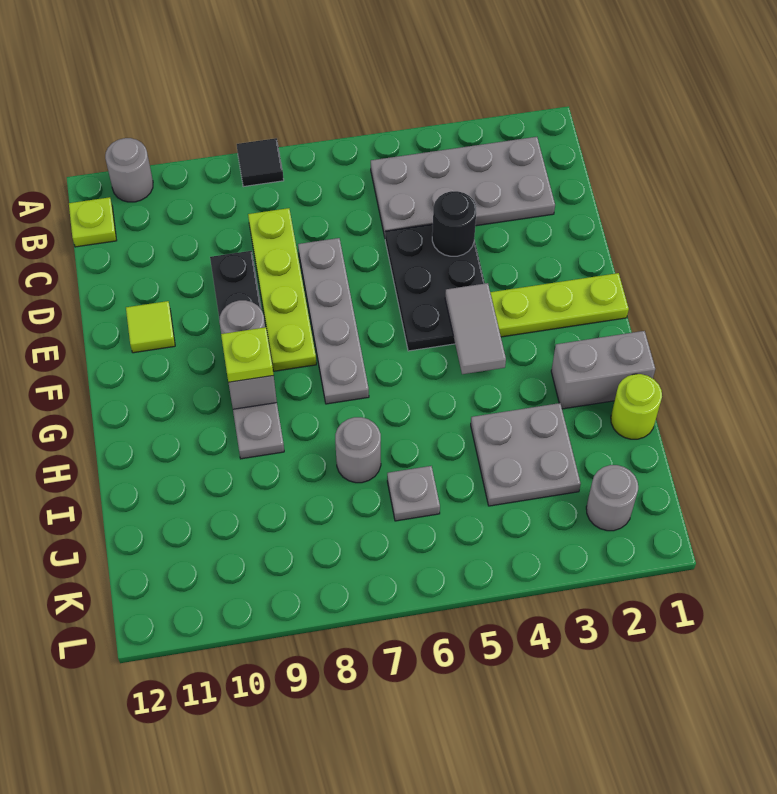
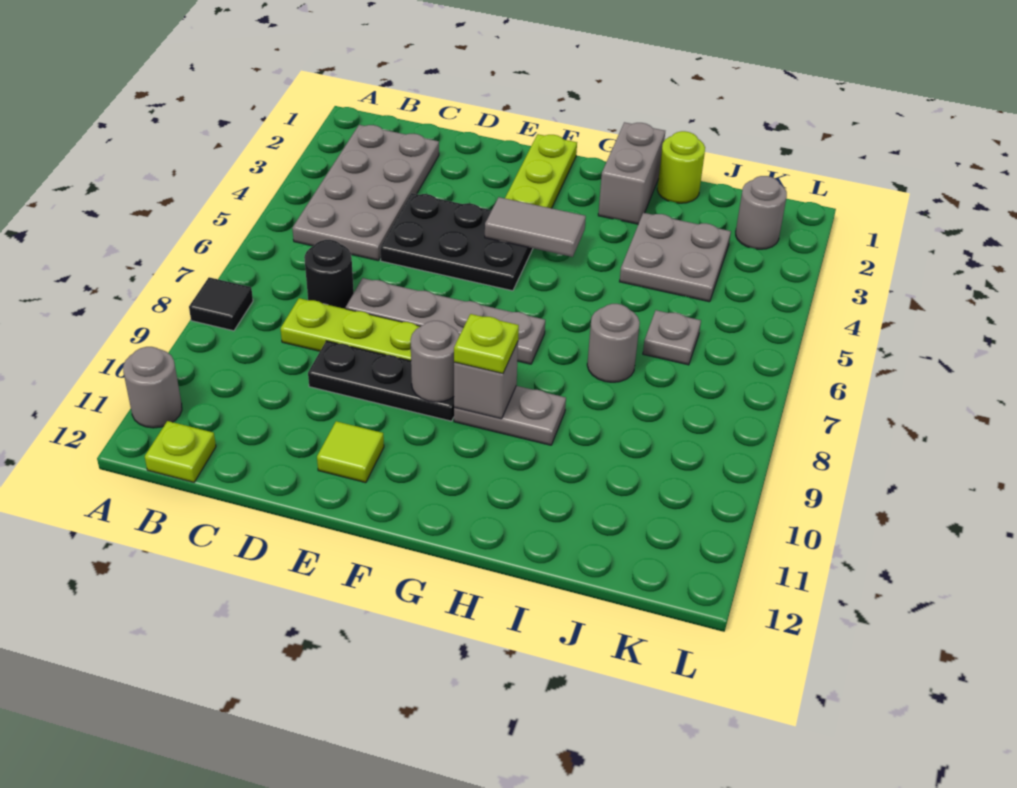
black 1x1 round brick [432,191,476,256] -> black 1x1 round brick moved to [304,240,354,309]

